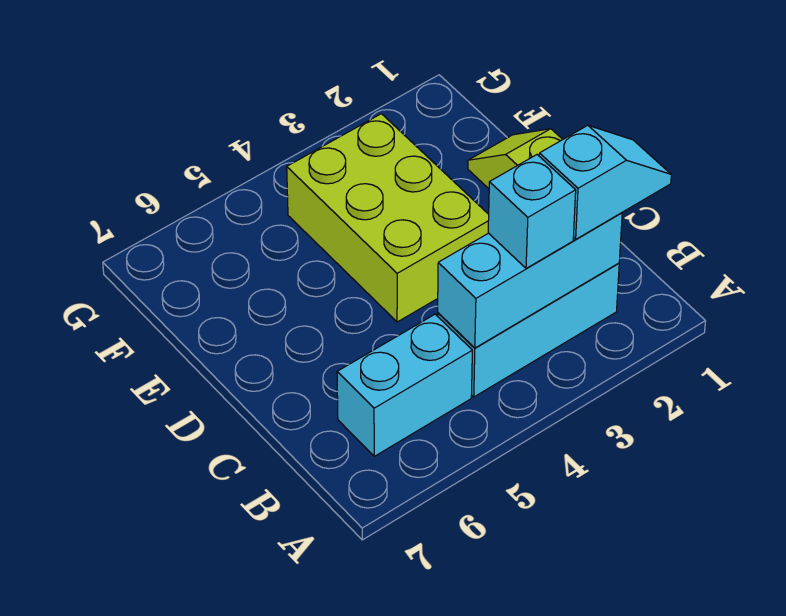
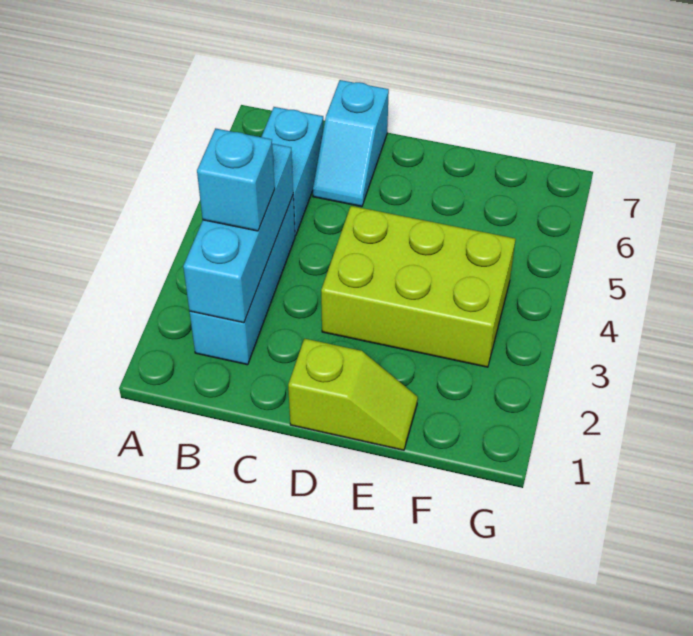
cyan 1x2 slope [539,125,671,239] -> cyan 1x2 slope moved to [313,80,389,206]

